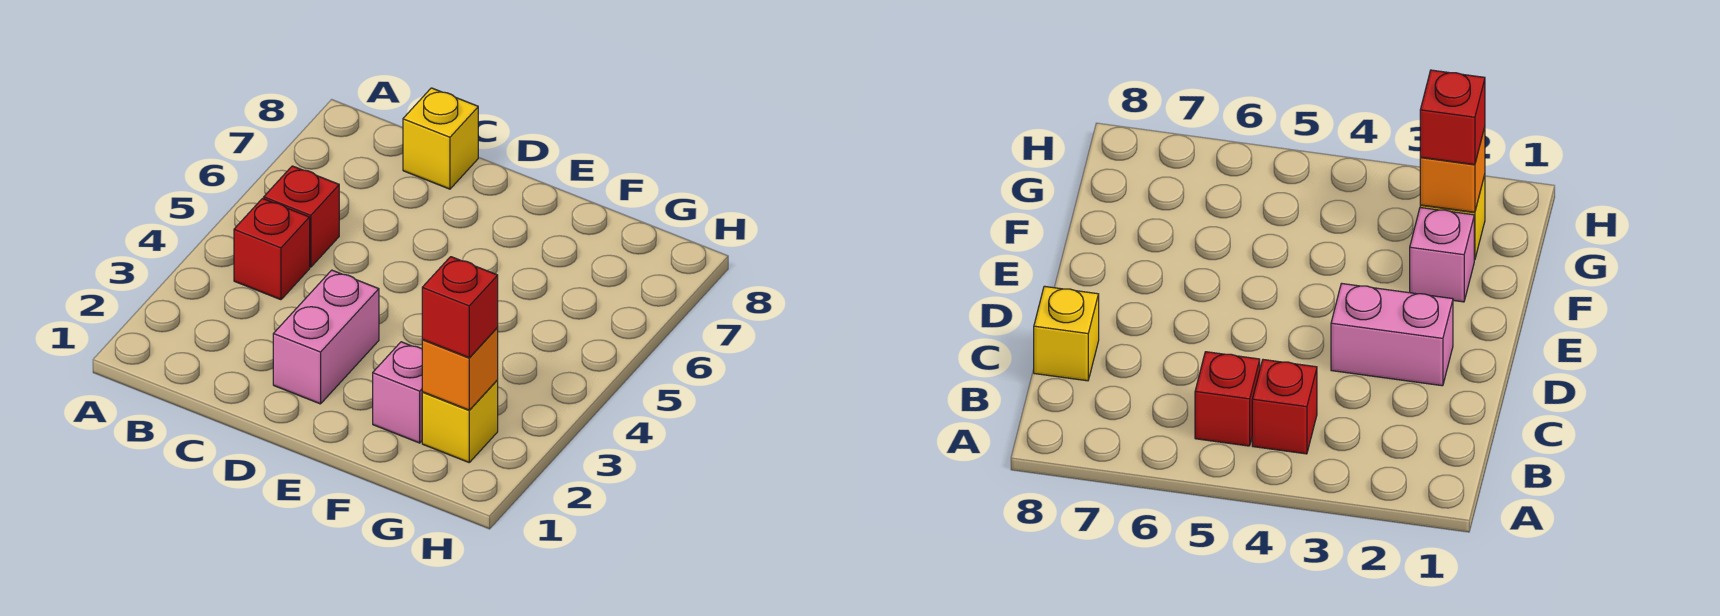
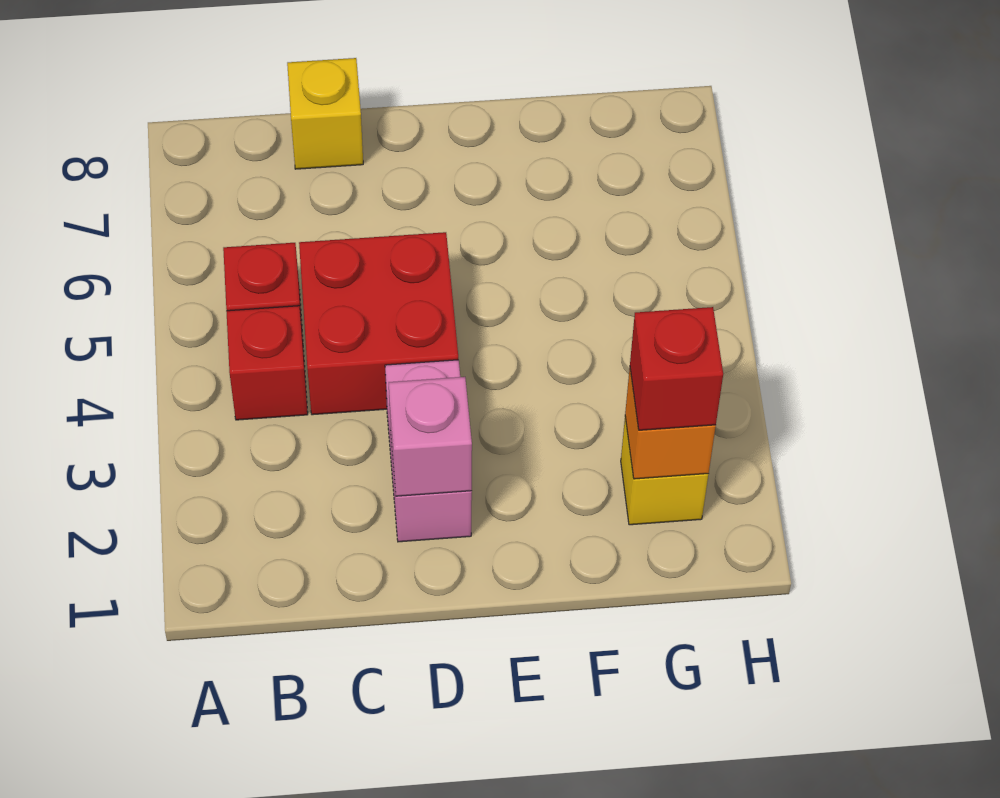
none -> red 2x2 brick [299,232,458,415]
pink 1x1 brick [373,342,422,443] -> pink 1x1 brick moved to [389,377,472,496]

